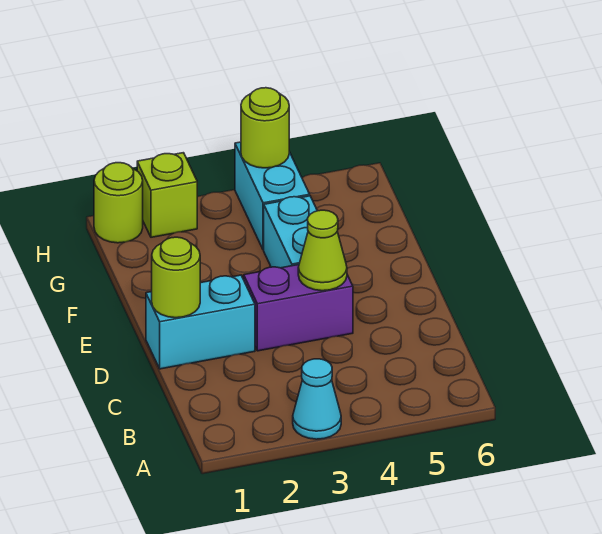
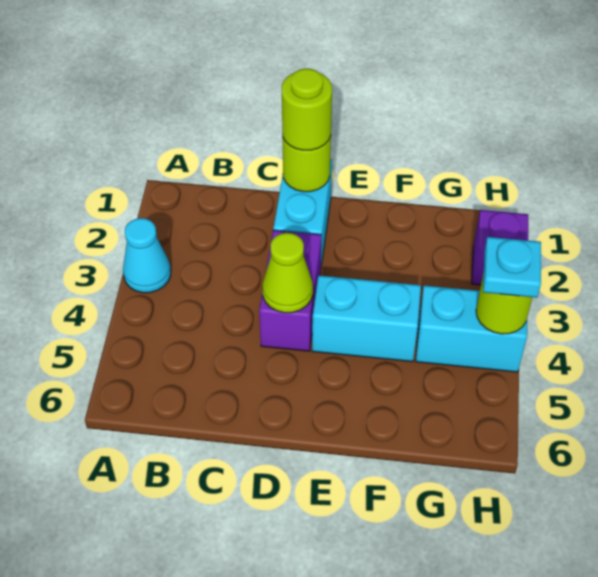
lime 1x1 round brick [94,163,143,243] -> lime 1x1 round brick moved to [282,69,332,150]
lime 1x1 brick [137,153,197,237] -> purple 1x1 brick [472,210,528,285]
none -> cyan 1x1 plate [483,237,541,298]

